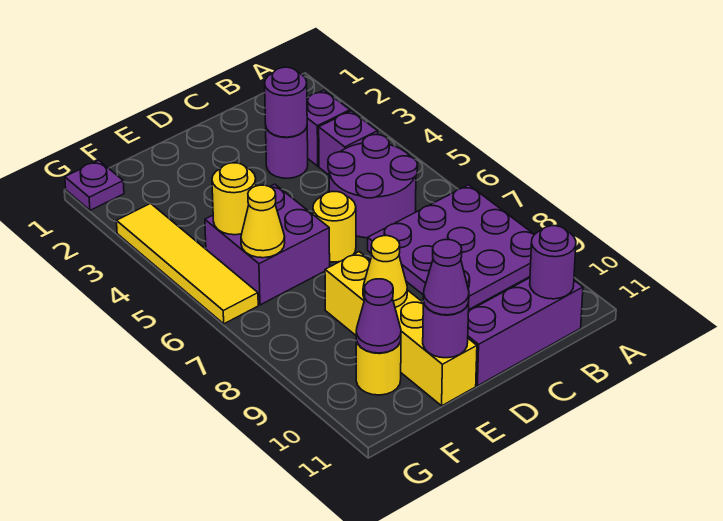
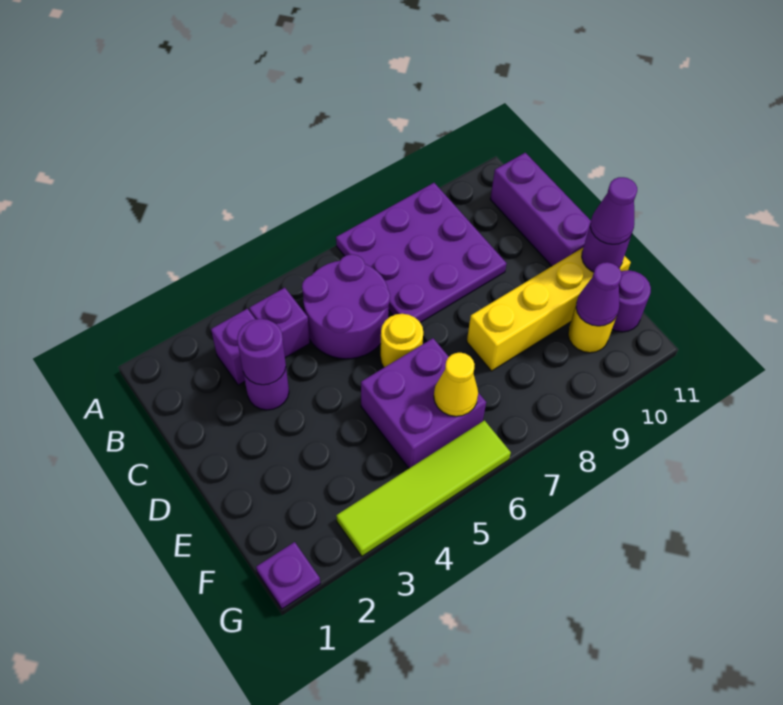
purple 1x1 round brick [530,226,576,299] -> purple 1x1 round brick moved to [612,270,651,332]
yellow 1x1 cone [363,236,407,307] -> none
yellow 1x1 round brick [212,163,256,235] -> none
yellow 1x4 tile [116,203,258,324] -> lime 1x4 tile [336,420,511,556]

